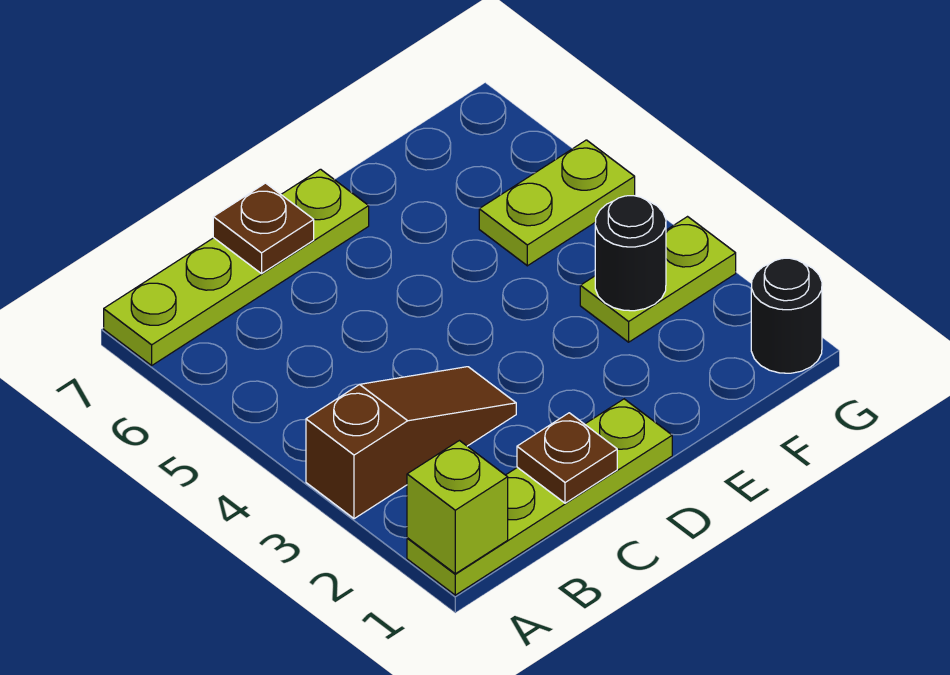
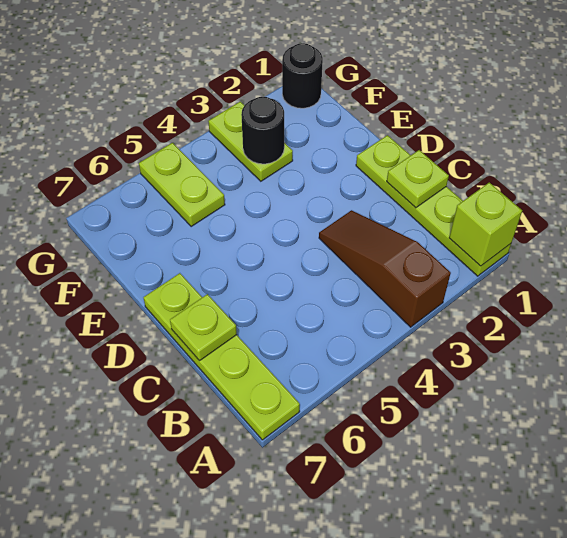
brown 1x1 plate [517,413,617,503] -> lime 1x1 plate [387,150,449,208]
brown 1x1 plate [213,183,314,274] -> lime 1x1 plate [170,294,237,361]

